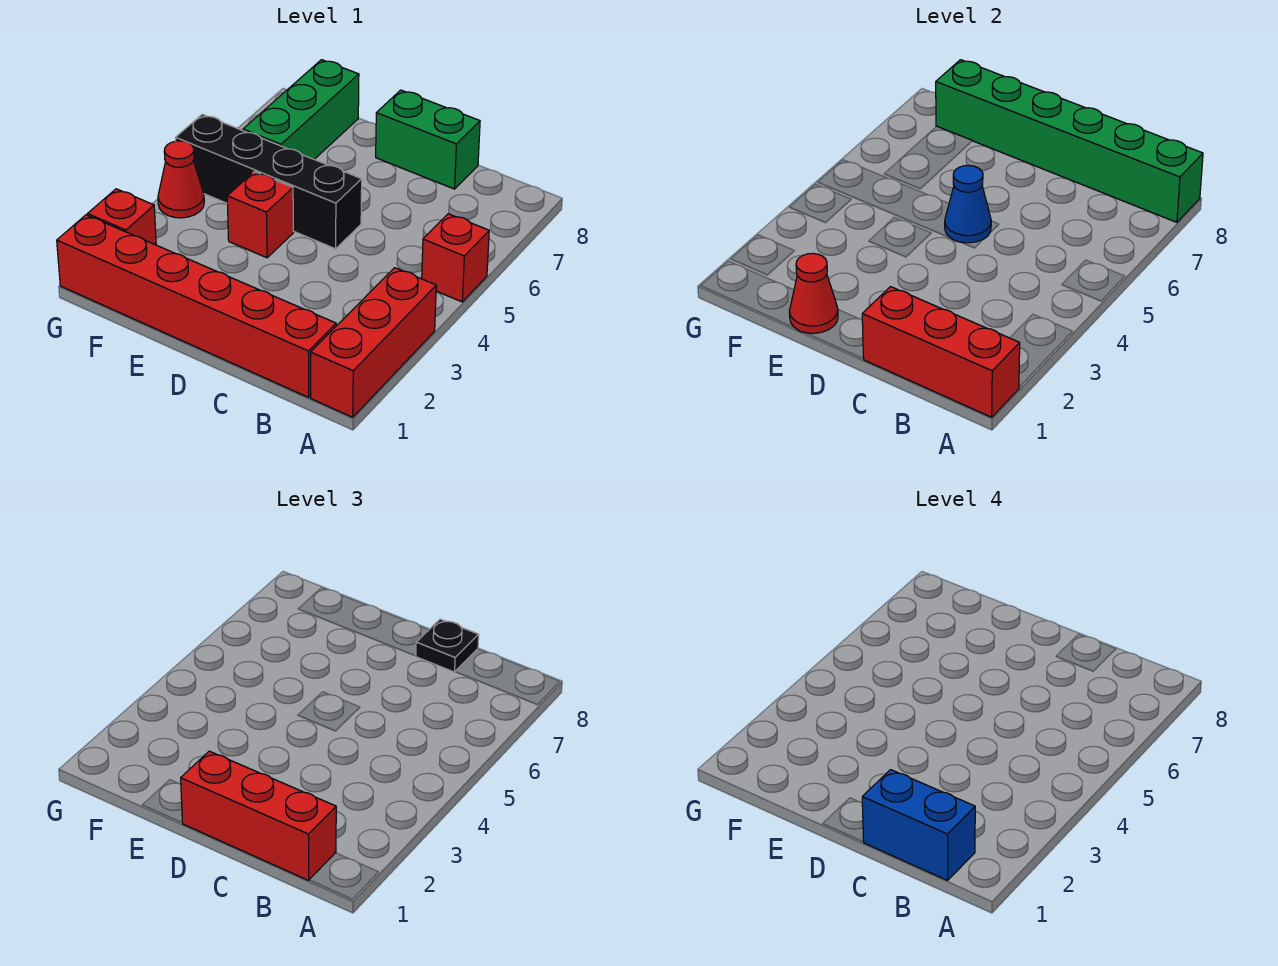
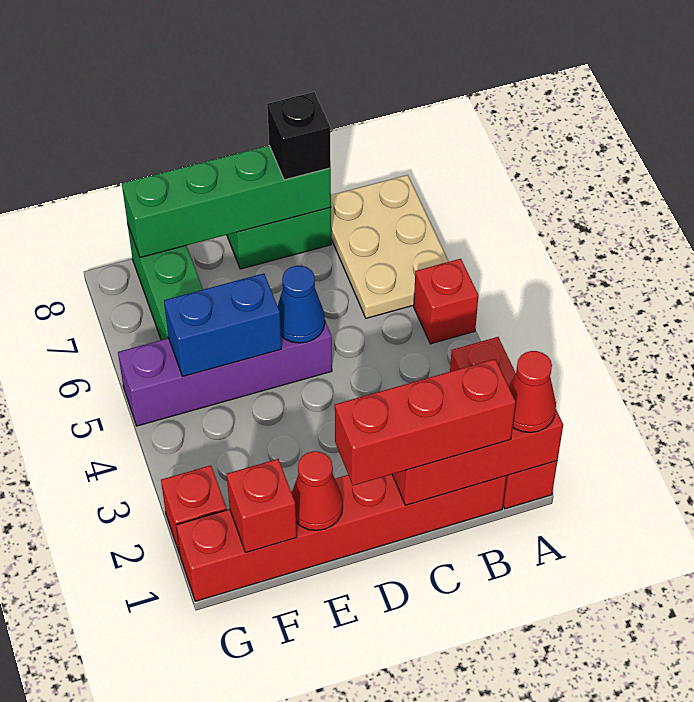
none -> tan 2x3 plate [331,175,449,318]
green 1x6 brick [936,60,1203,222] -> green 1x4 brick [122,146,331,258]
blue 1x2 brick [862,770,975,880] -> blue 1x2 brick moved to [164,273,281,376]
black 1x1 plate [416,619,479,672] -> black 1x1 brick [267,92,331,180]
black 1x4 brick [176,114,362,249] -> purple 1x4 brick [118,321,332,426]
red 1x1 brick [227,172,293,258] -> red 1x1 brick moved to [227,459,297,552]
red 1x1 cone [158,141,204,218] -> red 1x1 cone moved to [509,351,556,433]

